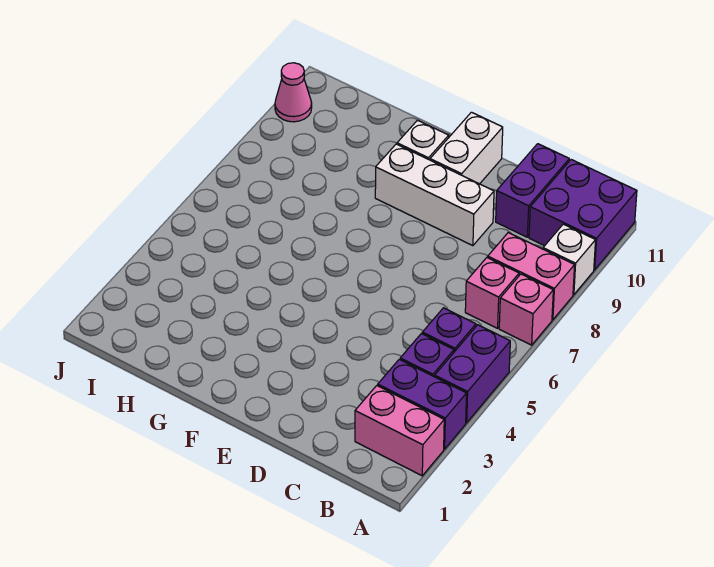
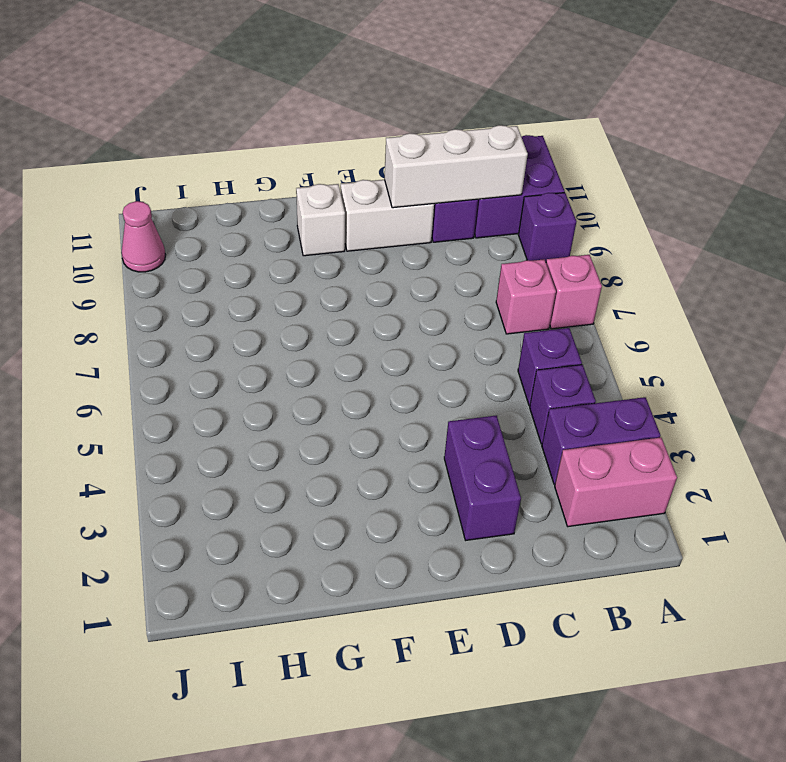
purple 1x2 brick [435,325,510,423] -> purple 1x2 brick moved to [444,416,521,540]
pink 1x2 brick [488,233,575,320] -> none
white 1x1 brick [543,224,596,295] -> purple 1x1 brick [519,193,577,262]
white 1x3 brick [375,144,494,246] -> white 1x3 brick moved to [385,125,528,208]
white 1x2 brick [430,112,503,184] -> white 1x2 brick turned to [341,180,434,251]

